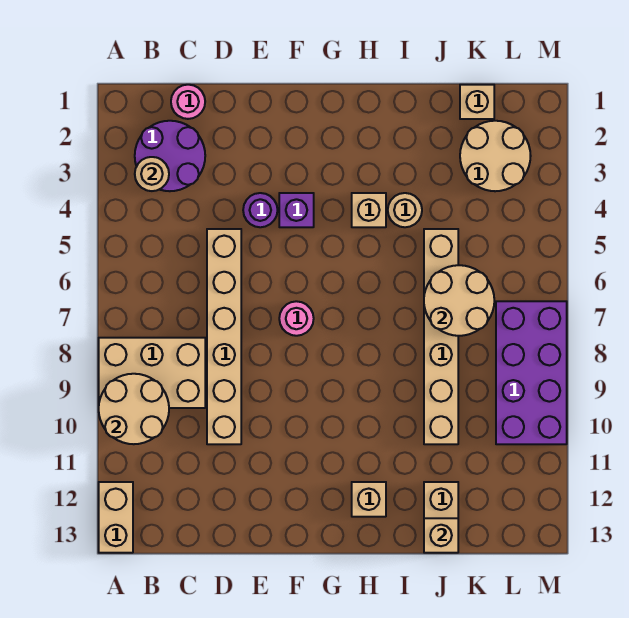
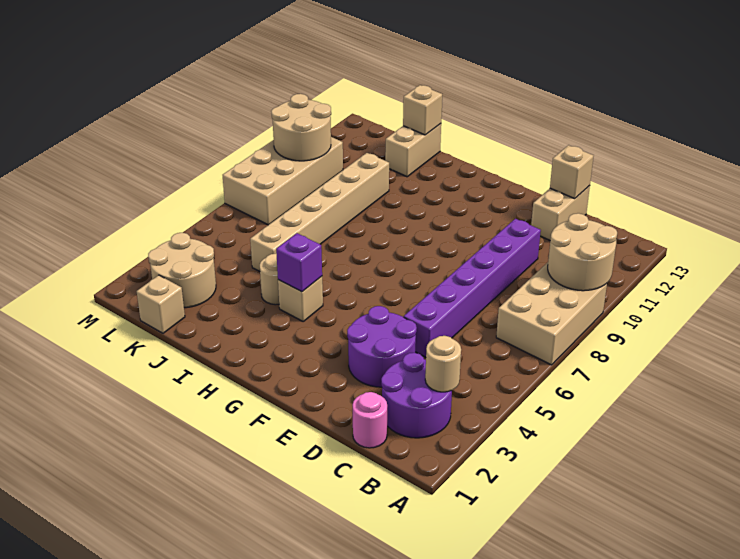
tan 2x3 brick [99,338,205,408] -> tan 2x3 brick turned to [496,262,607,365]
tan 1x2 brick [99,482,133,553] -> tan 1x2 brick moved to [531,186,590,240]
tan 1x6 brick [207,229,241,444] -> purple 1x6 brick [404,219,541,357]
purple 1x1 round brick [243,193,277,227] -> purple 2x2 round brick [347,306,417,387]
purple 1x1 brick [279,193,314,227] -> purple 1x1 brick moved to [276,233,322,292]
pink 1x1 round brick [279,301,314,336] -> none
tan 1x1 brick [352,482,386,517] -> tan 1x1 brick moved to [550,145,593,199]
tan 2x2 round brick [424,265,494,336] -> tan 2x2 round brick moved to [271,94,331,161]
purple 2x4 brick [496,301,567,444] -> tan 2x4 brick [223,137,343,225]

